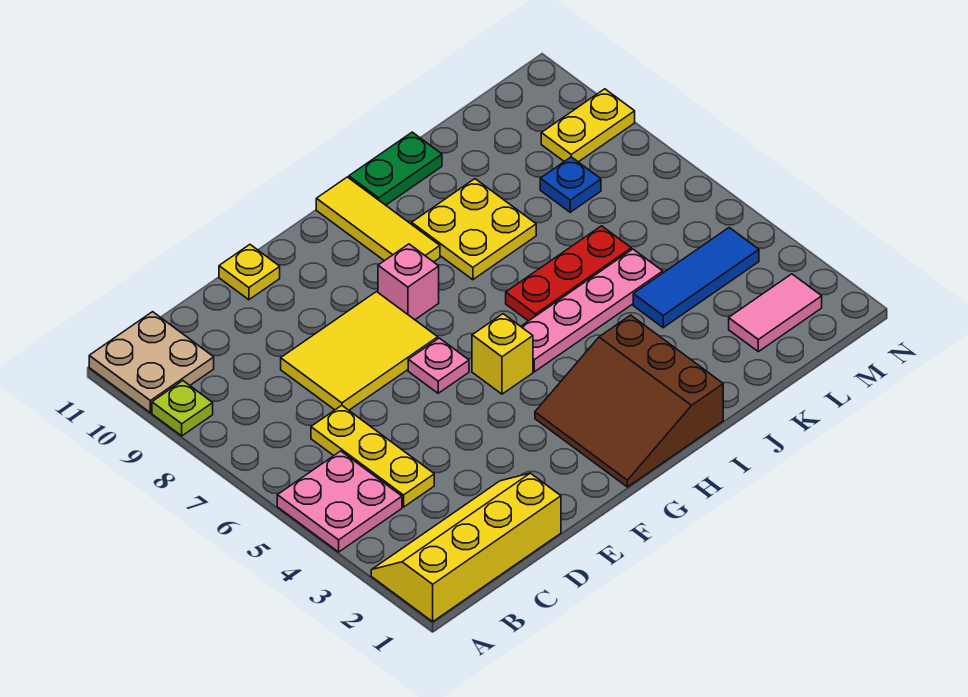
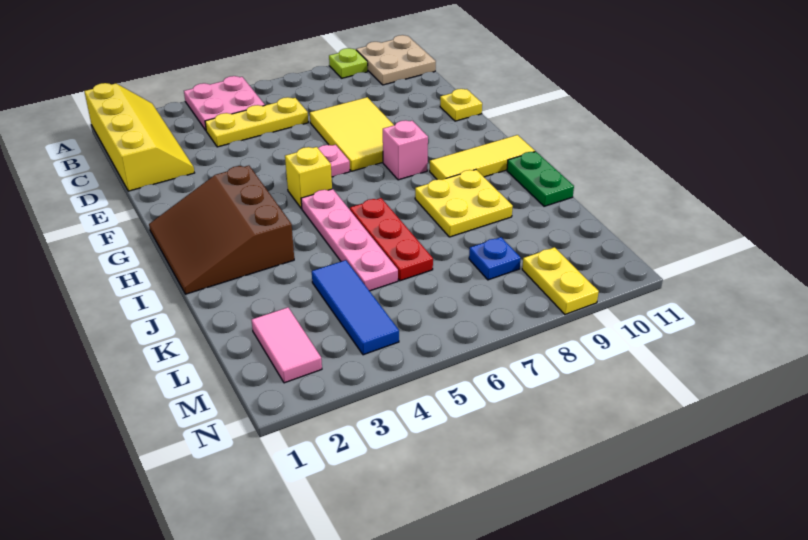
brown 3x3 slope [535,315,723,487] -> brown 3x3 slope turned to [149,166,294,294]

